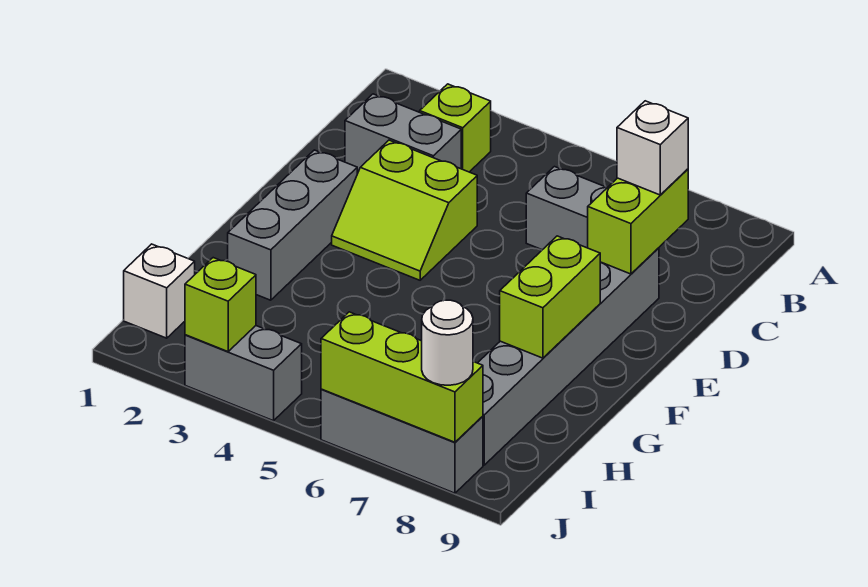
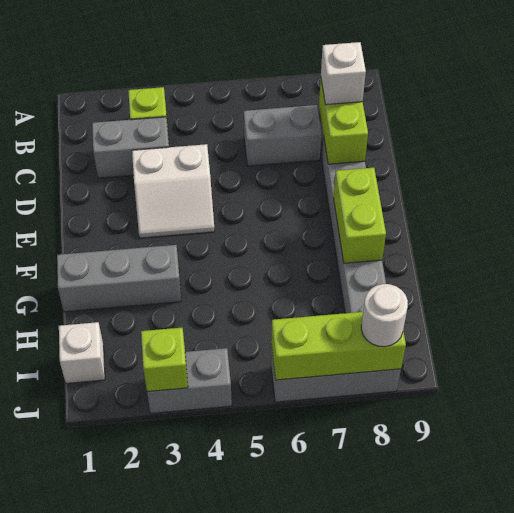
lime 2x2 slope [332,140,477,280] -> white 2x2 slope [132,144,215,238]
grey 1x3 brick [228,150,357,300] -> grey 1x3 brick turned to [57,245,181,312]

